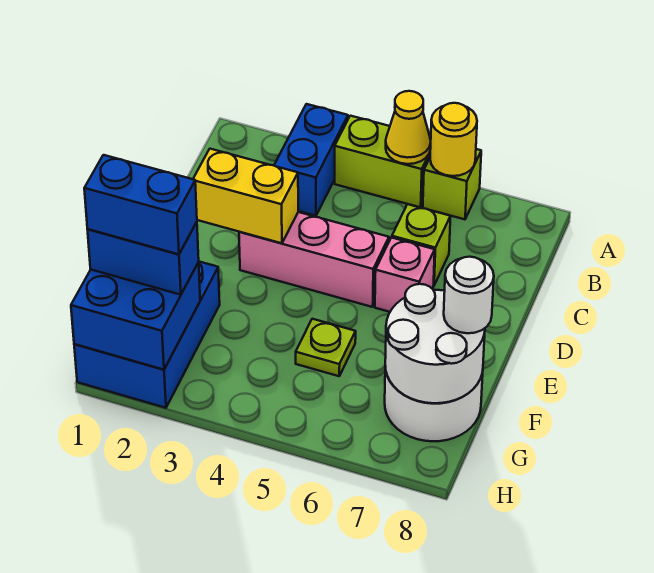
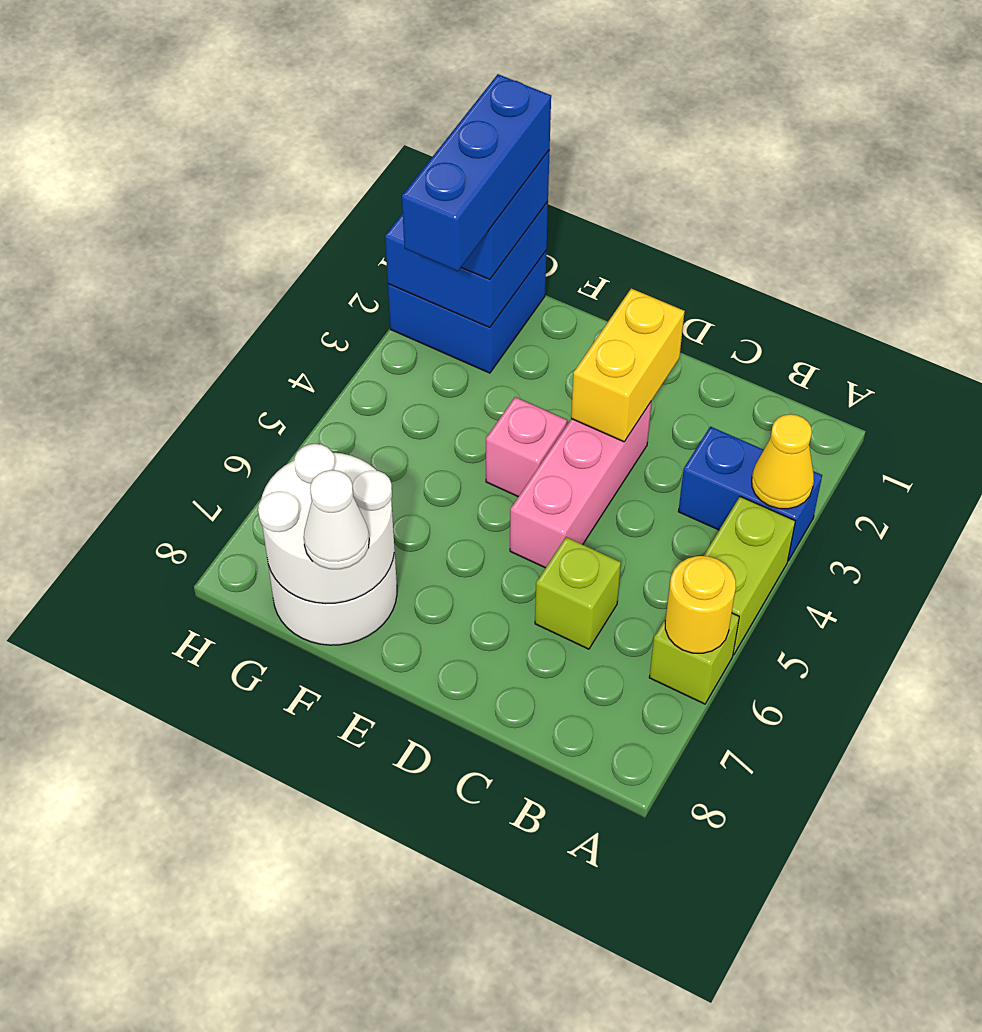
yellow 1x1 cone [386,91,431,164] -> yellow 1x1 cone moved to [752,414,814,509]
pink 1x1 brick [375,237,435,312] -> pink 1x1 brick moved to [486,397,567,497]
blue 2x3 brick [74,262,220,408] -> blue 2x2 brick [388,251,546,373]
lime 1x1 plate [296,319,356,376] -> none
white 1x1 round brick [444,257,494,333] -> white 1x1 cone [304,470,369,569]
blue 1x2 brick [84,155,197,254] -> blue 1x3 brick [402,74,551,271]

